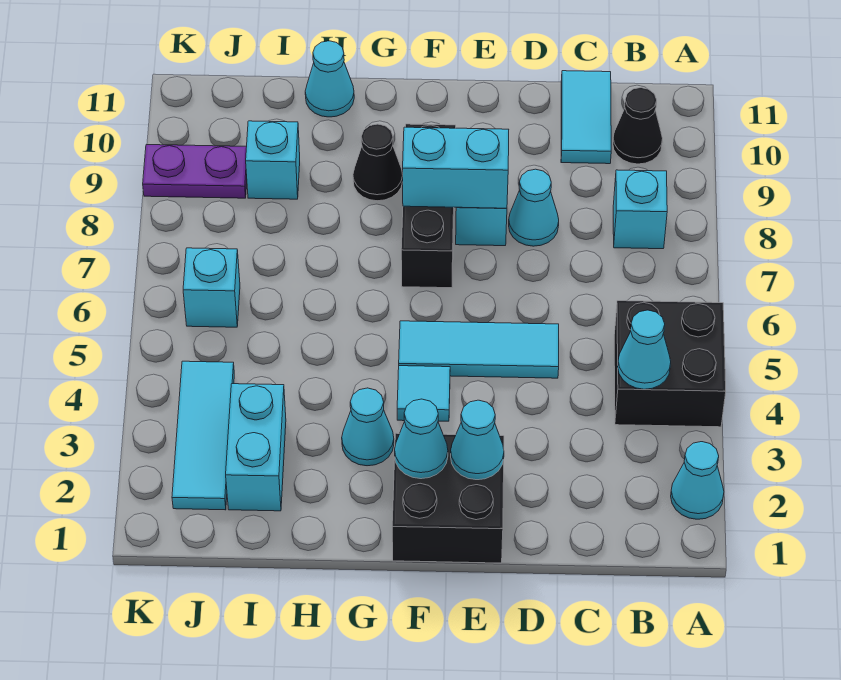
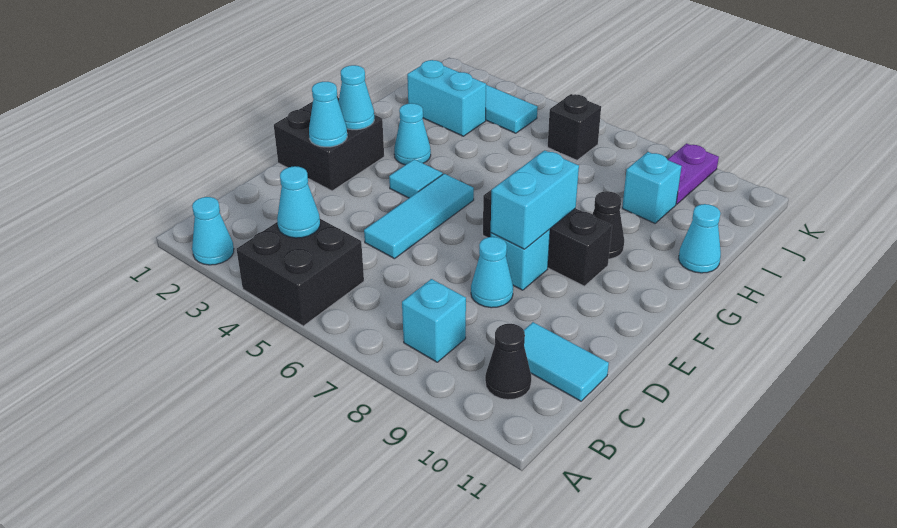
cyan 1x1 brick [183,248,240,327] -> black 1x1 brick [548,94,601,160]

